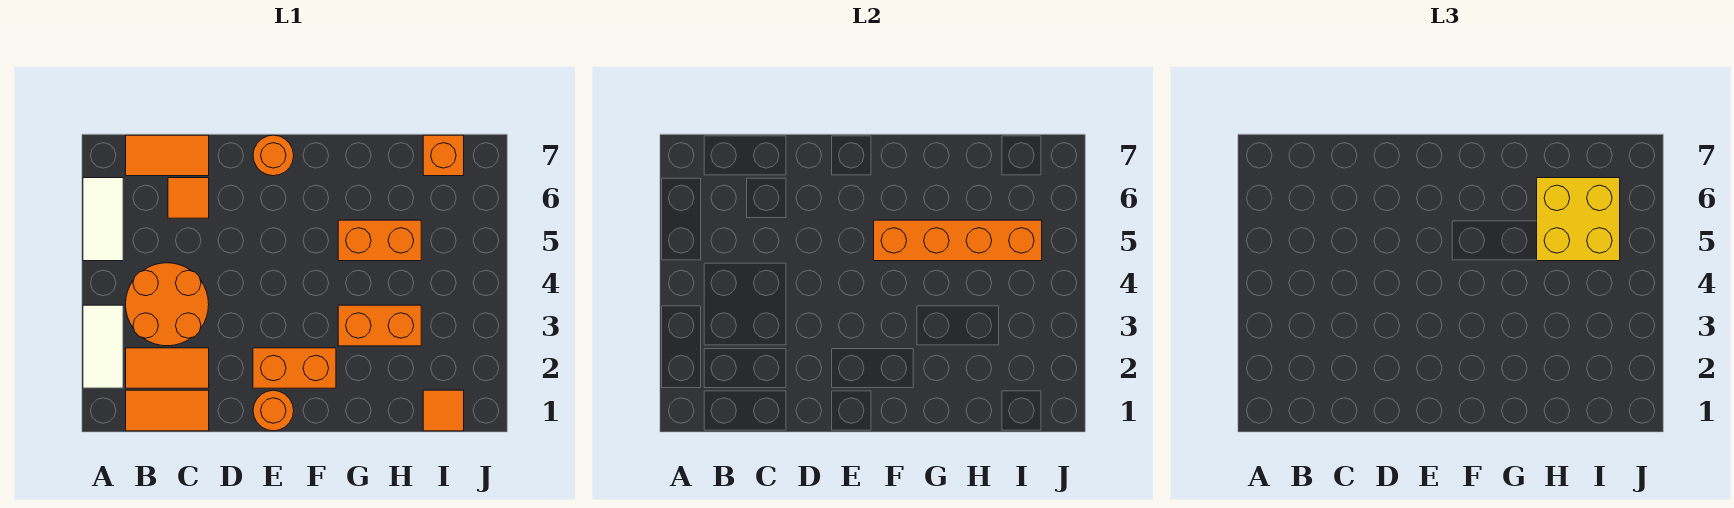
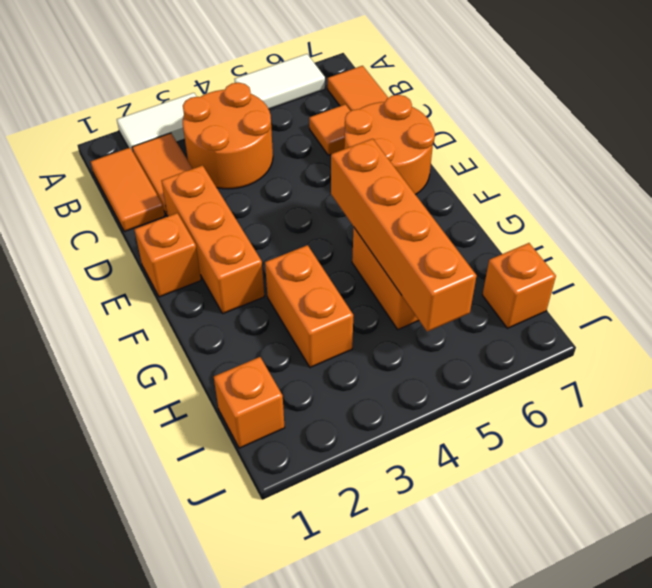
orange 1x1 round brick [253,390,294,431] -> orange 1x1 brick [134,213,201,297]
orange 1x2 brick [253,348,336,388] -> orange 1x3 brick [161,165,264,314]
orange 1x1 round brick [253,135,294,176] -> orange 2x2 round brick [344,95,435,195]
yellow 2x2 brick [1537,178,1620,261] -> none
orange 1x1 tile [423,390,464,431] -> orange 1x1 brick [214,357,285,448]

